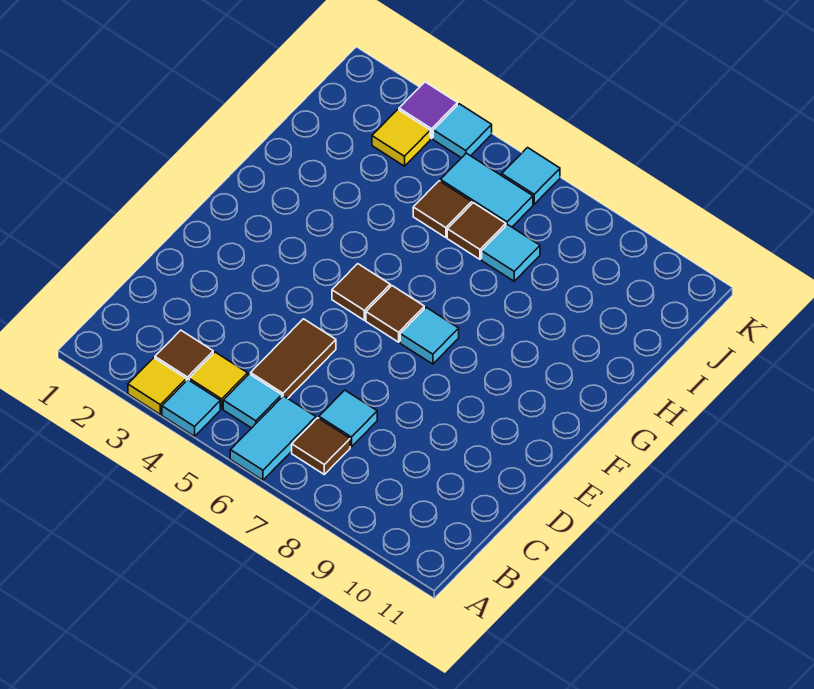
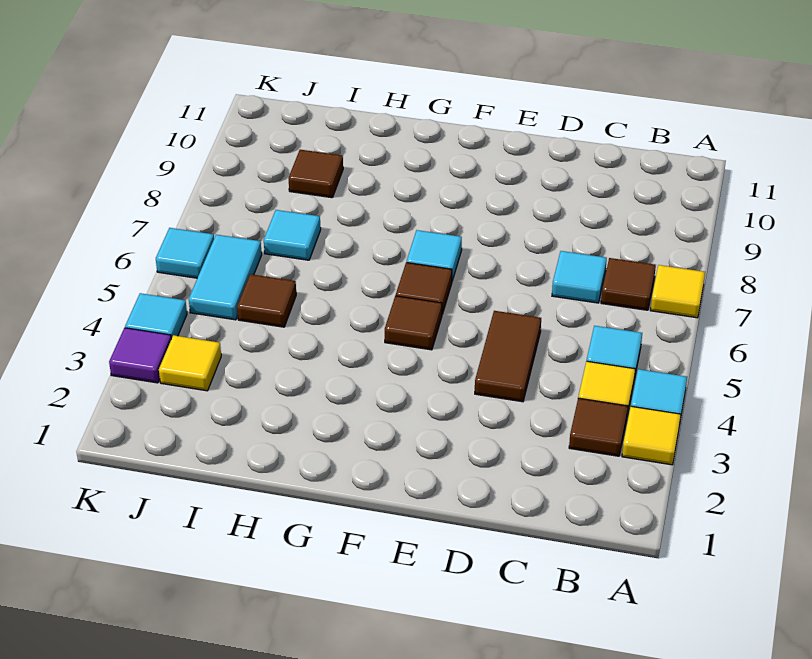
cyan 1x2 tile [230,396,316,480] -> none
none -> yellow 1x1 tile [650,265,705,318]
brown 1x2 tile [251,319,336,398] -> brown 1x2 tile turned to [475,311,541,402]
brown 1x1 tile [447,203,506,259] -> brown 1x1 tile moved to [288,150,343,198]

